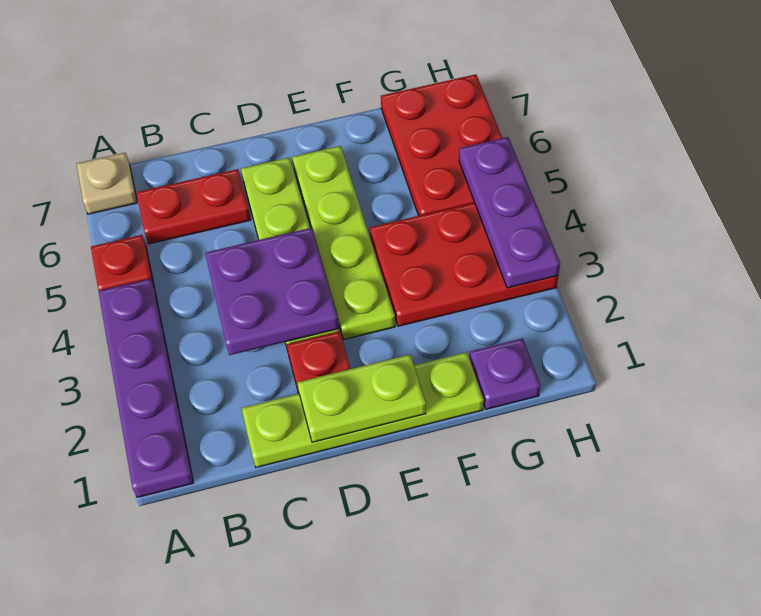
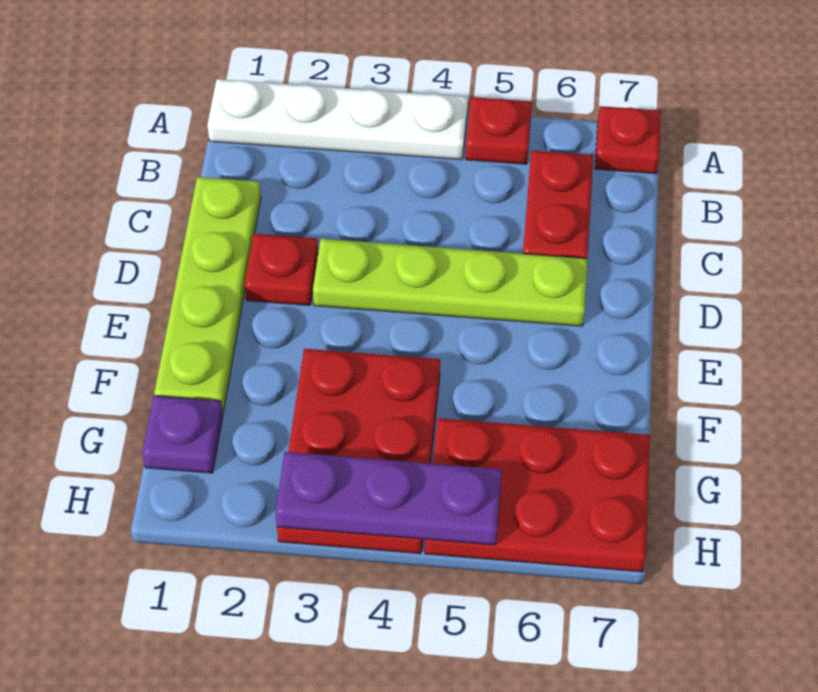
purple 1x4 plate [99,279,194,497] -> white 1x4 plate [207,79,468,160]
tan 1x1 plate [77,153,137,214] -> red 1x1 plate [595,106,661,174]
purple 2x2 plate [205,228,339,355] -> none
lime 1x2 plate [297,355,426,442] -> none
lime 1x4 plate [292,146,395,340] -> none

